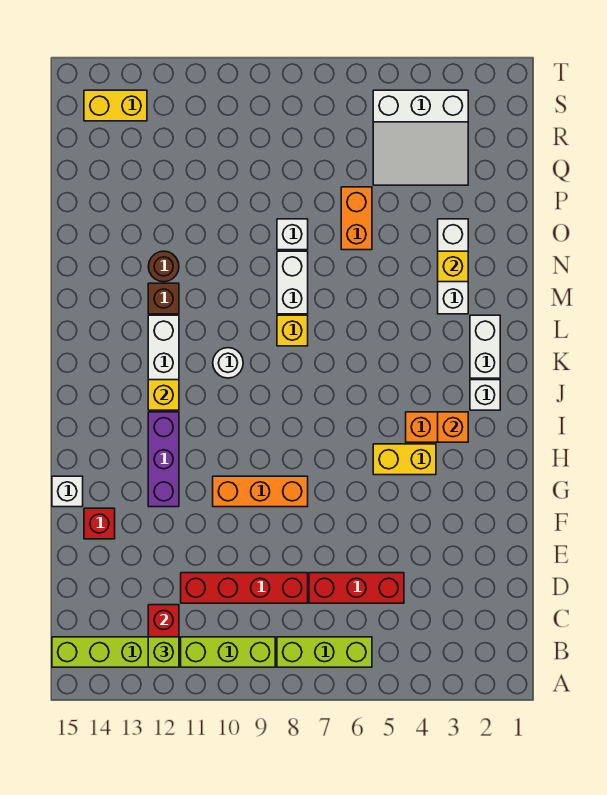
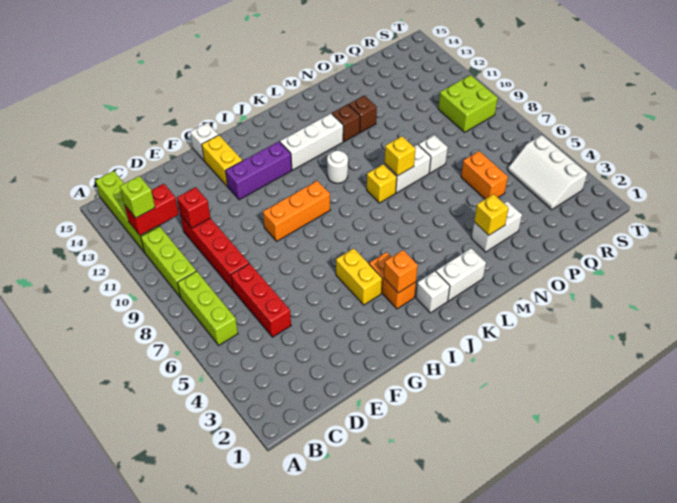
red 1x1 brick [84,508,115,539] -> red 1x1 brick moved to [177,187,210,228]
orange 1x3 brick [213,476,308,507] -> orange 1x3 brick turned to [263,181,330,241]
yellow 1x1 brick [148,380,179,410] -> yellow 1x1 brick moved to [385,136,416,176]
white 1x3 brick [438,219,468,314] -> white 1x2 brick [471,201,522,252]
brown 1x1 round brick [148,251,179,282] -> brown 1x1 brick [349,95,377,132]
orange 1x2 brick [341,187,372,250] -> orange 1x2 brick turned to [461,151,508,199]
white 3x3 slope [373,90,468,185] -> white 2x3 slope [508,135,587,210]
none -> lime 2x2 brick [438,75,498,132]
yellow 1x2 brick [84,90,147,121] -> yellow 1x2 brick moved to [202,135,242,186]

